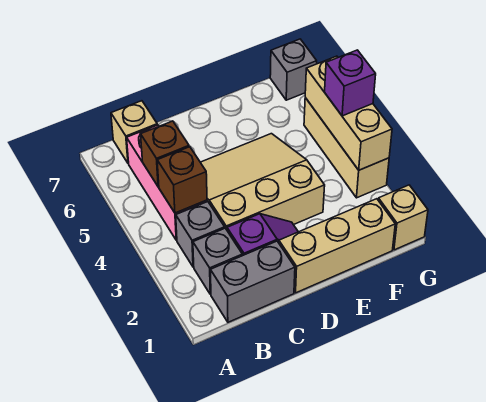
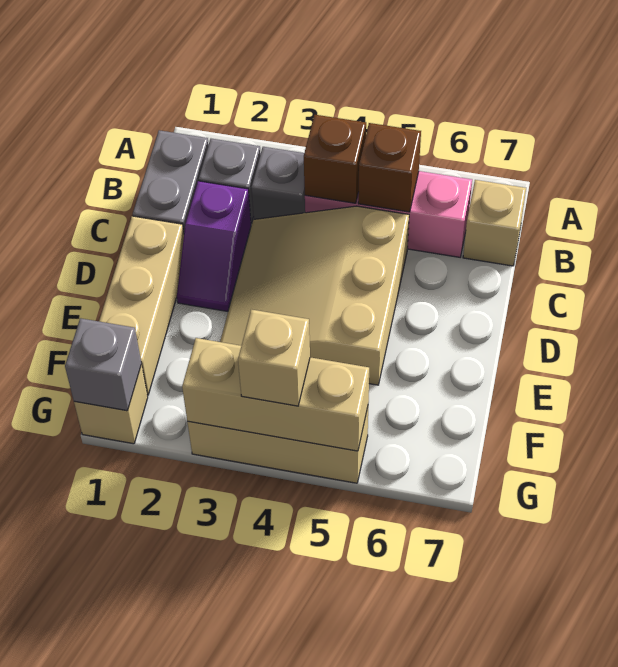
tan 3x3 slope [200,134,325,230] -> tan 3x3 slope turned to [220,206,409,385]
purple 1x1 brick [325,50,376,116] -> tan 1x1 brick [238,309,310,406]
grey 1x1 brick [270,39,317,100] -> grey 1x1 brick moved to [65,318,141,411]

